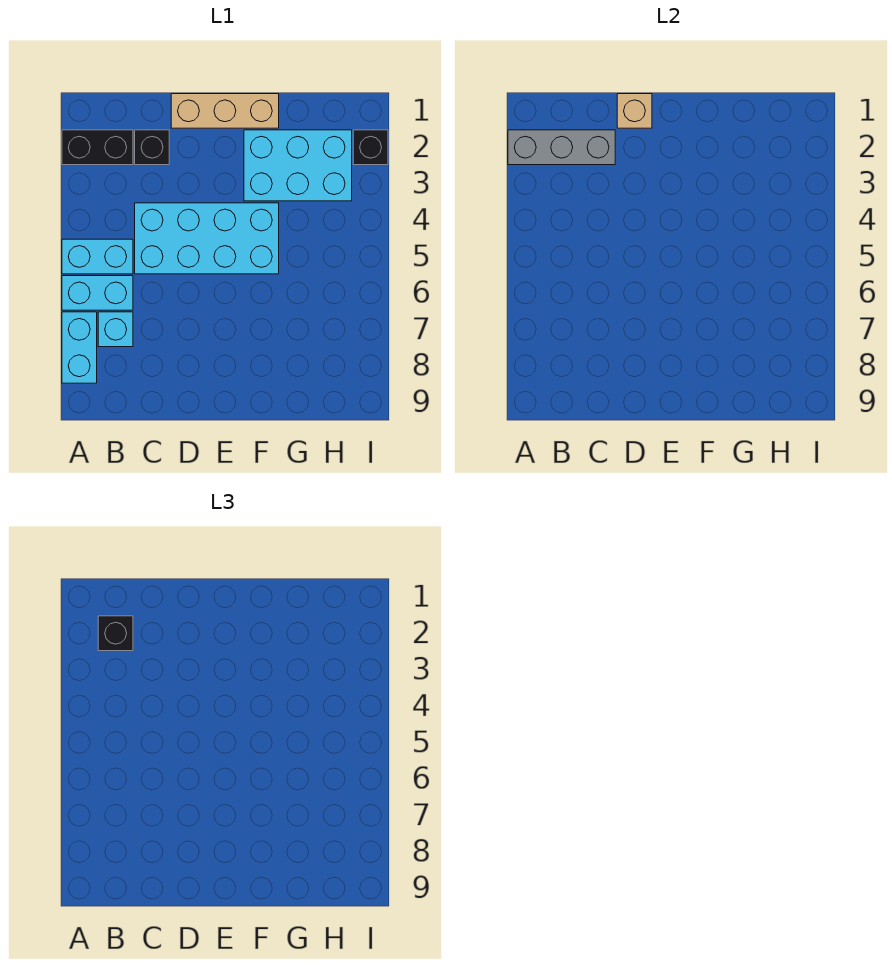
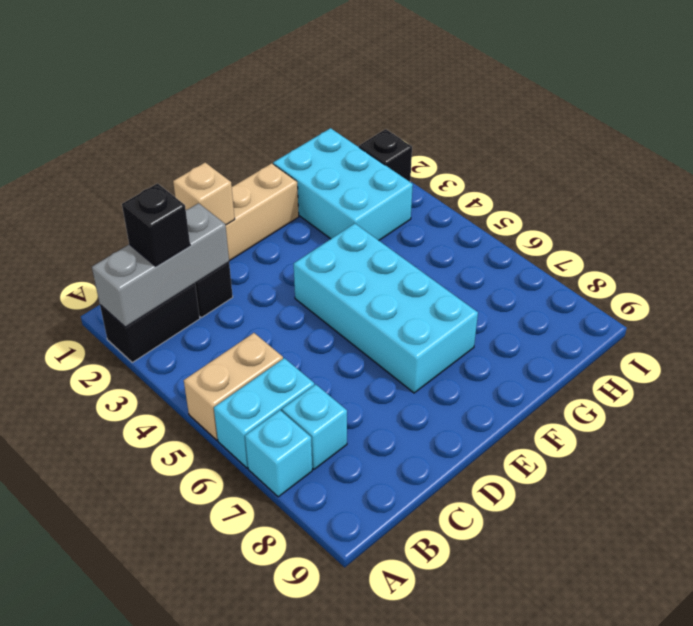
cyan 1x2 brick [62,239,133,274] -> tan 1x2 brick [184,333,283,440]
cyan 1x2 brick [62,312,97,383] -> cyan 1x1 brick [245,410,312,497]
cyan 2x4 brick [135,203,279,274] -> cyan 2x4 brick turned to [294,224,478,393]
cyan 2x3 brick [244,130,352,201] -> cyan 2x3 brick turned to [273,128,413,240]

